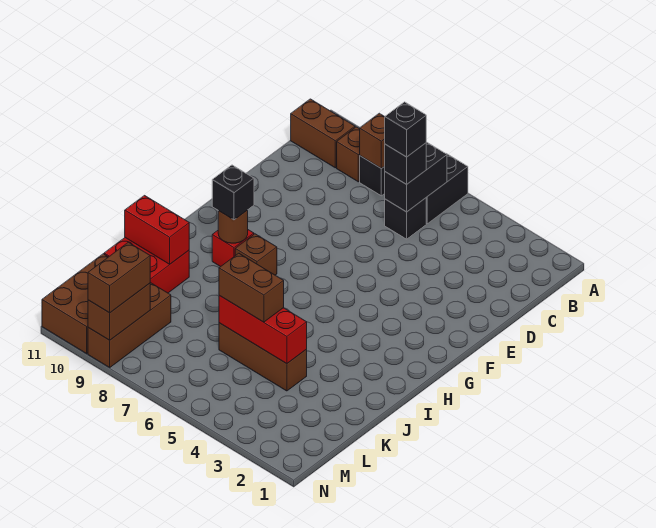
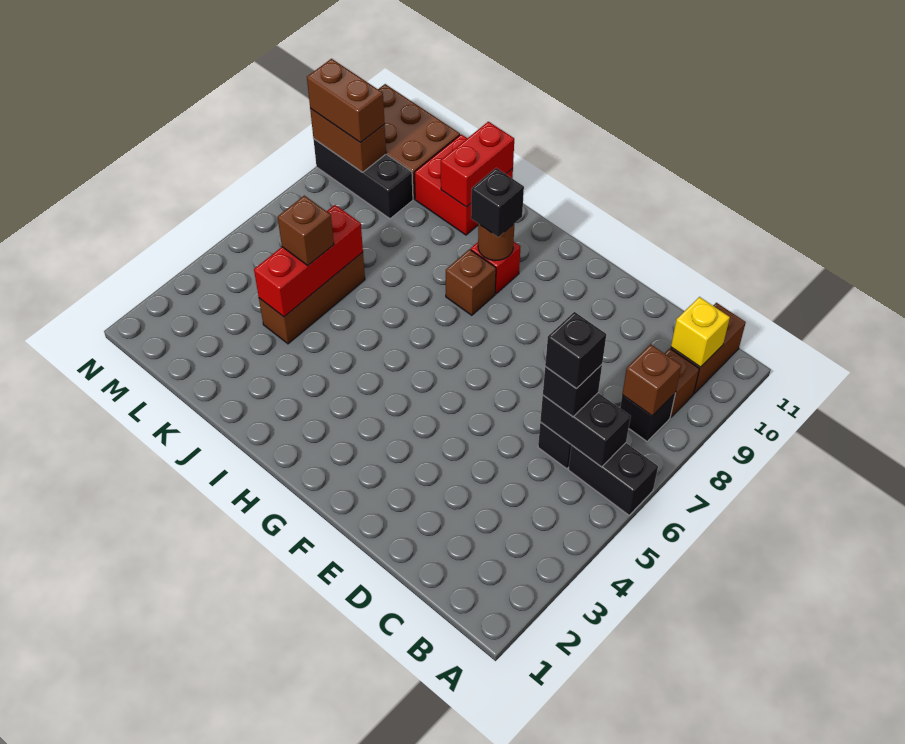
none -> yellow 1x1 brick [671,297,730,367]
brown 1x2 brick [219,253,284,322] -> brown 1x1 brick [278,196,334,265]
brown 1x3 brick [88,283,171,367] -> black 1x3 brick [314,139,413,219]

